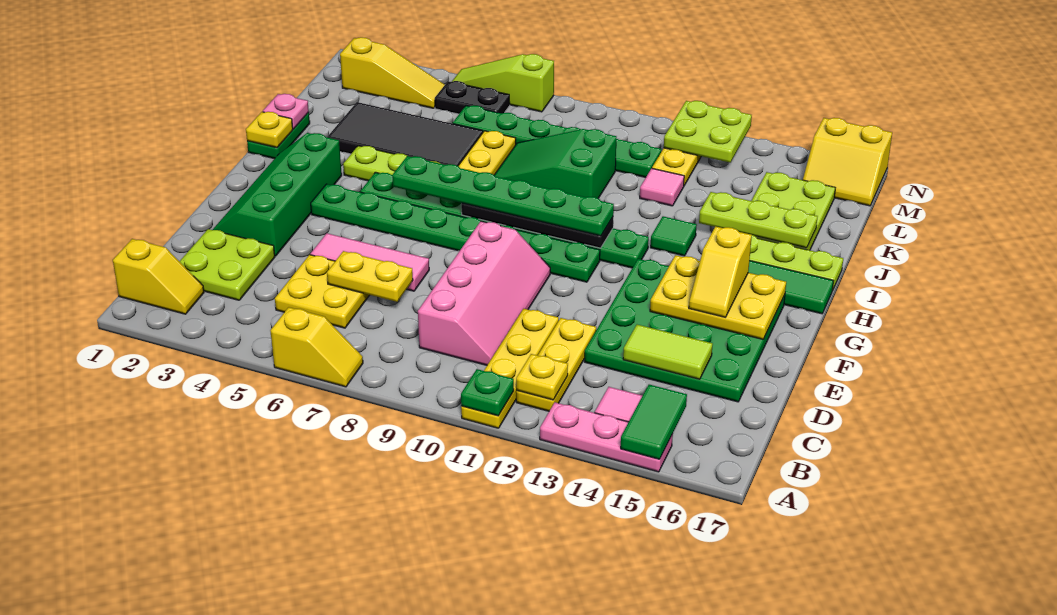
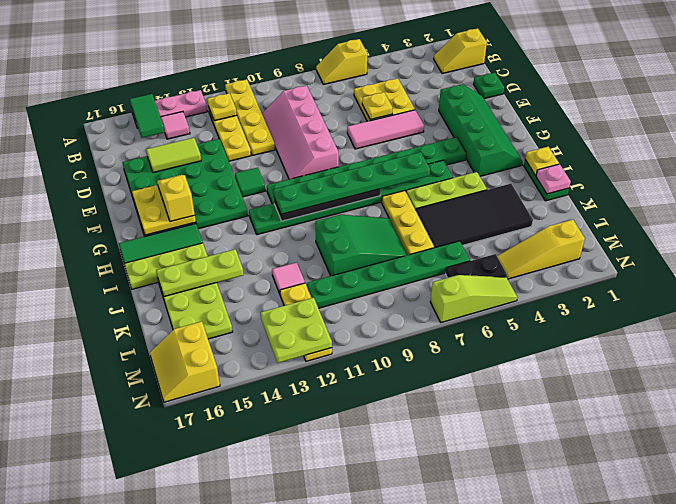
green 1x1 plate [461,369,514,416] -> green 1x1 plate moved to [474,73,504,99]
lime 2x2 plate [179,229,275,300] -> none
yellow 1x2 plate [327,251,413,302] -> yellow 1x1 plate [362,92,393,120]
yellow 2x3 plate [650,255,786,339] -> yellow 2x2 plate [132,185,196,235]
green 1x1 tile [650,216,697,256] -> green 1x1 tile moved to [235,168,265,197]
yellow 2x2 slope [803,118,892,206] -> yellow 2x2 slope turned to [150,321,220,402]

